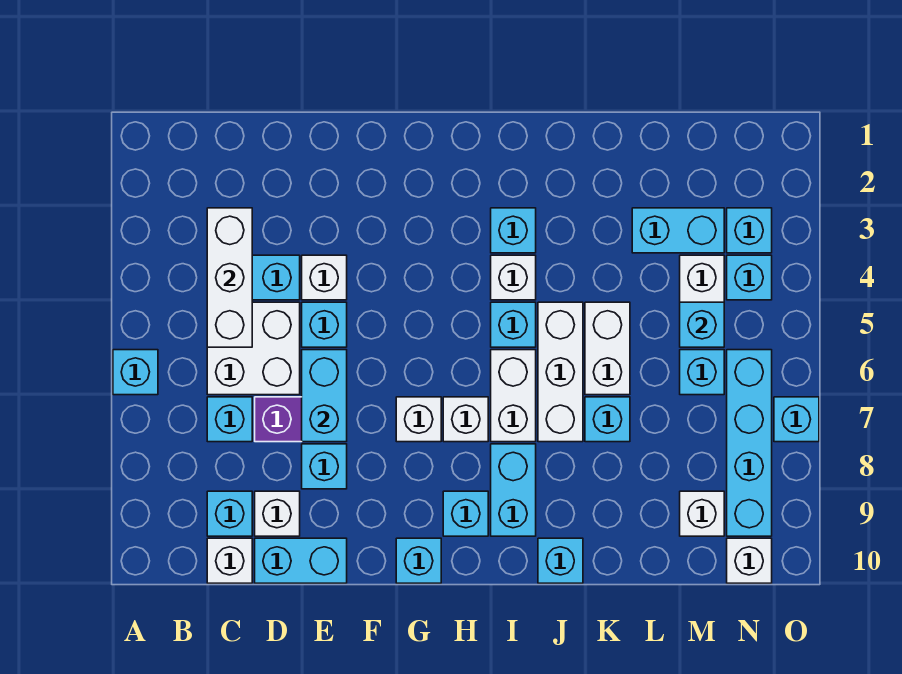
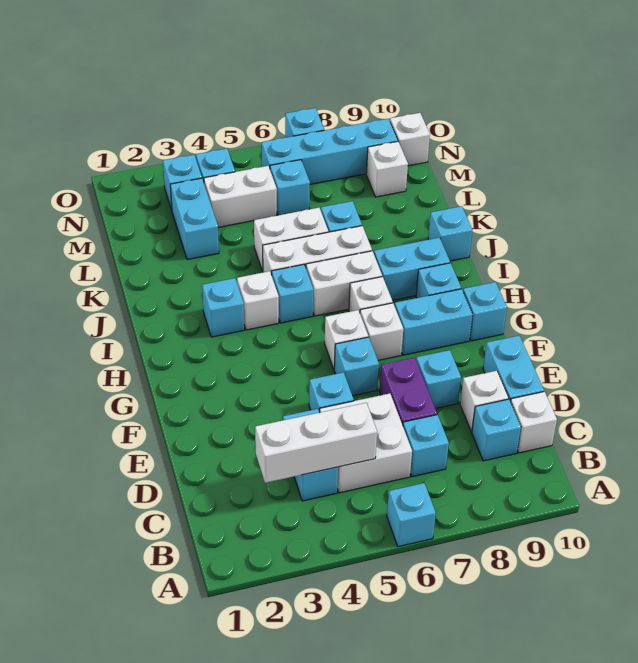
white 1x1 brick [302,255,347,300] -> white 1x1 brick moved to [325,310,368,369]
cyan 1x2 brick [302,350,347,442] -> cyan 1x2 brick moved to [395,289,473,355]
cyan 1x1 brick [680,302,724,347] -> cyan 1x1 brick moved to [334,337,379,396]

